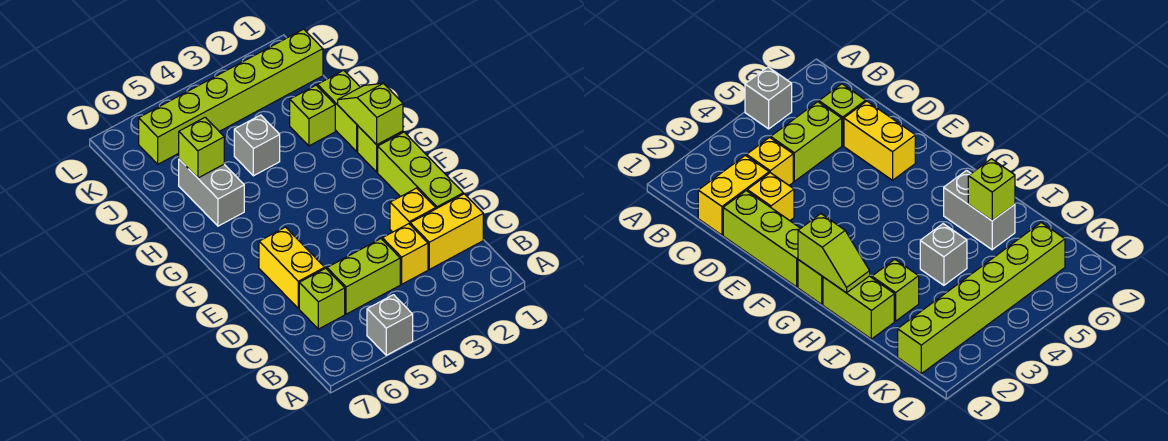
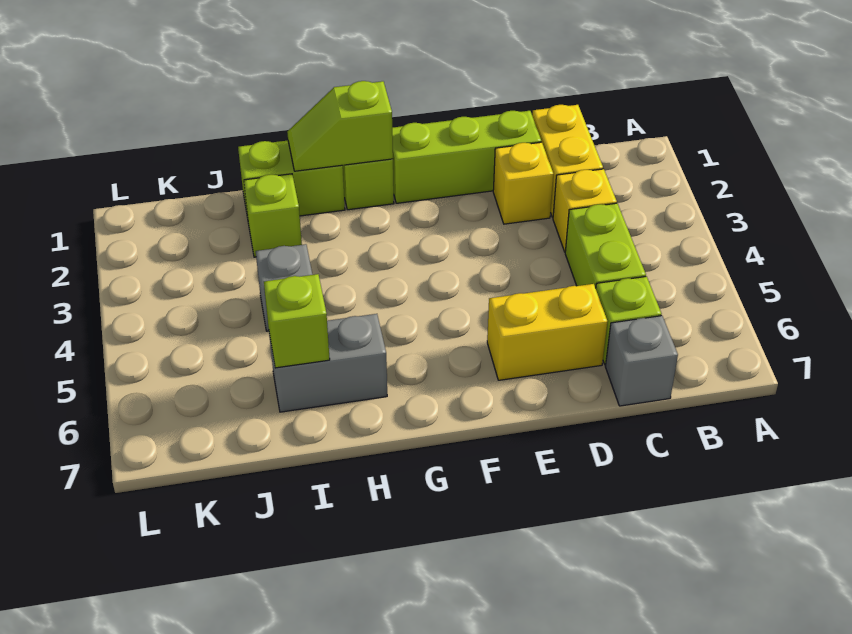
grey 1x1 brick [367,295,413,355] -> grey 1x1 brick moved to [605,316,678,406]
lime 1x6 brick [139,29,323,164] -> none

